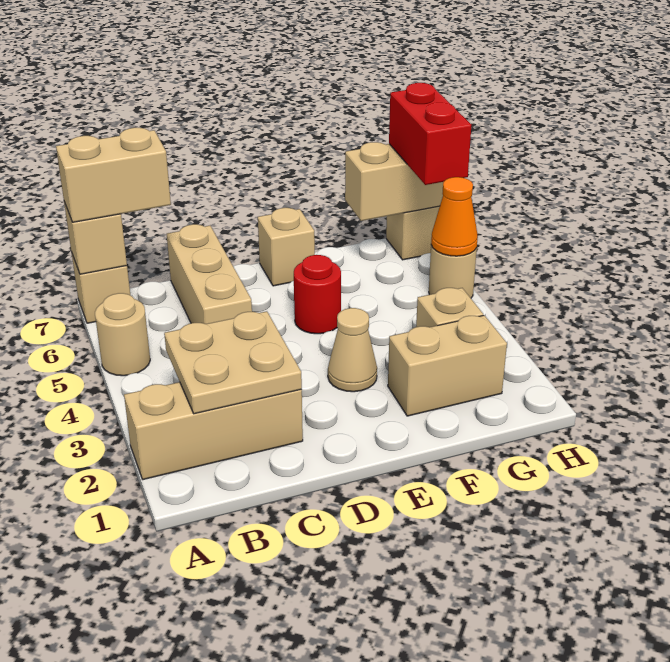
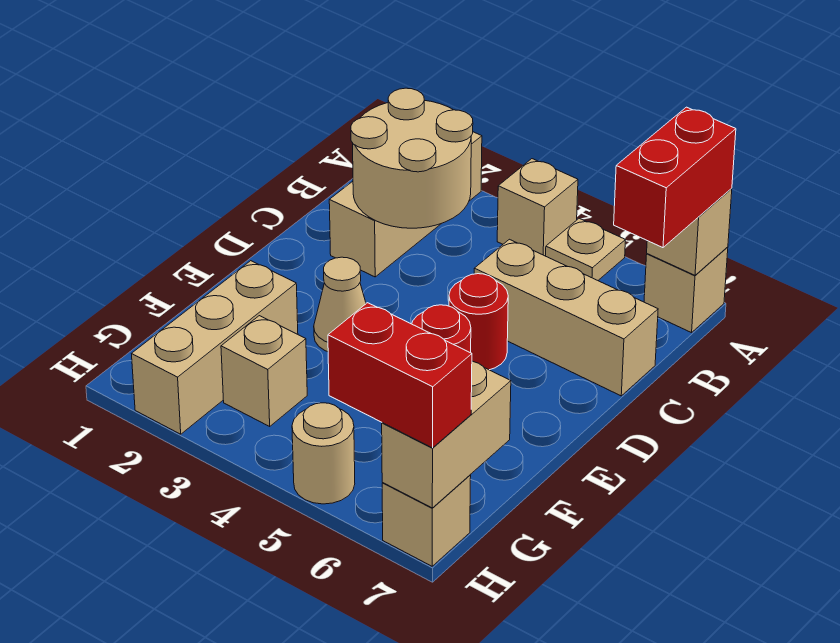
tan 1x1 round brick [95,293,150,376] -> tan 1x1 plate [546,218,625,280]
tan 1x2 brick [56,128,171,222] -> red 1x2 brick [614,107,736,248]
tan 2x2 plate [164,311,302,414] -> tan 2x2 round brick [351,88,473,228]
none -> red 1x1 round brick [449,274,508,370]
tan 1x1 brick [258,208,315,286] -> tan 1x1 brick moved to [497,159,578,256]
tan 1x2 brick [388,315,507,416] -> tan 1x3 brick [132,261,298,434]
orange 1x1 cone [431,177,478,256] -> none

